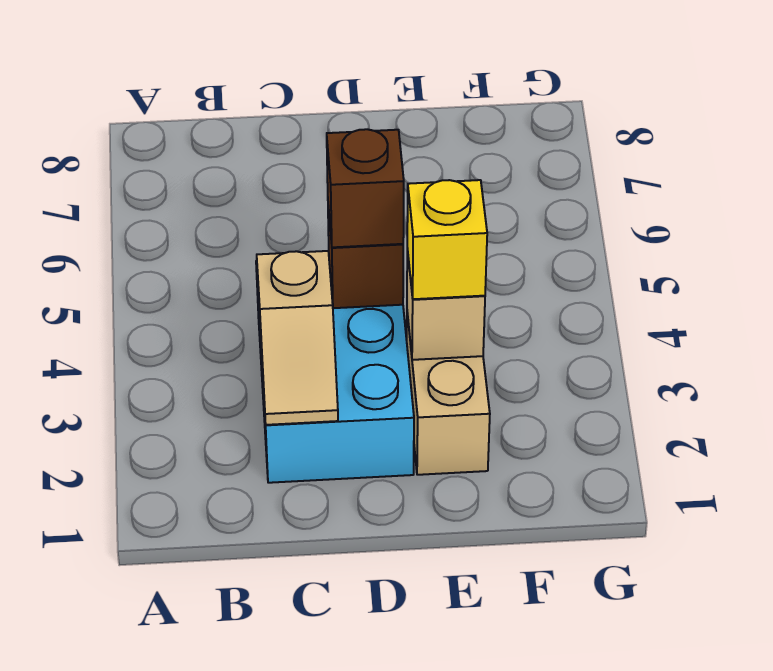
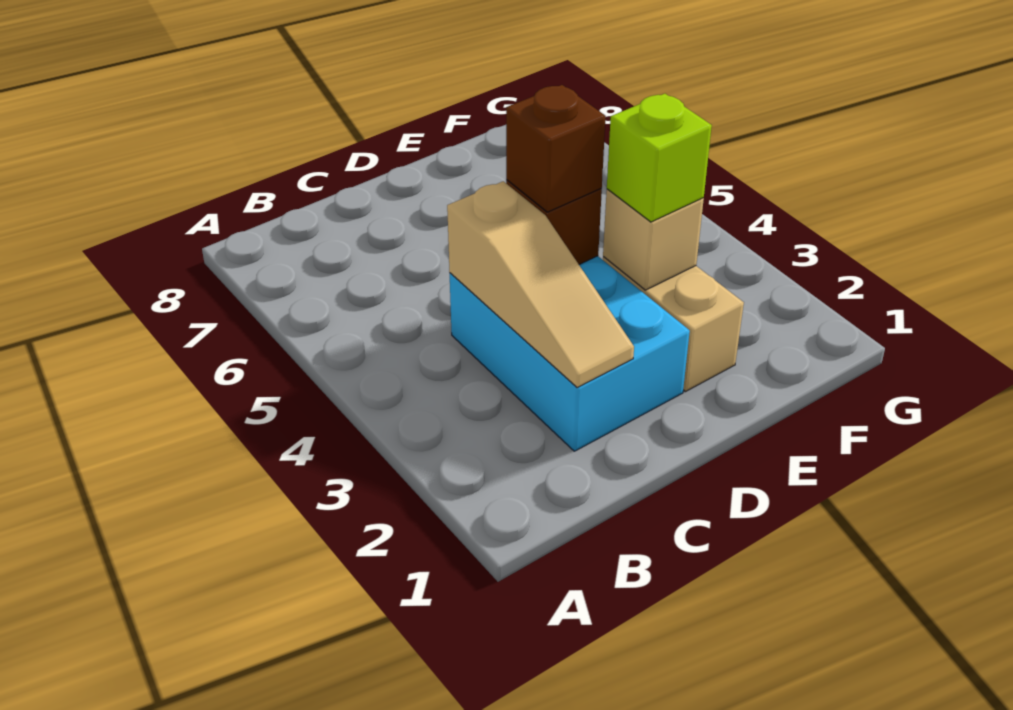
tan 1x2 slope [257,251,338,425] -> tan 1x3 slope [447,181,634,388]
yellow 1x1 brick [407,180,487,299] -> lime 1x1 brick [607,94,712,222]

